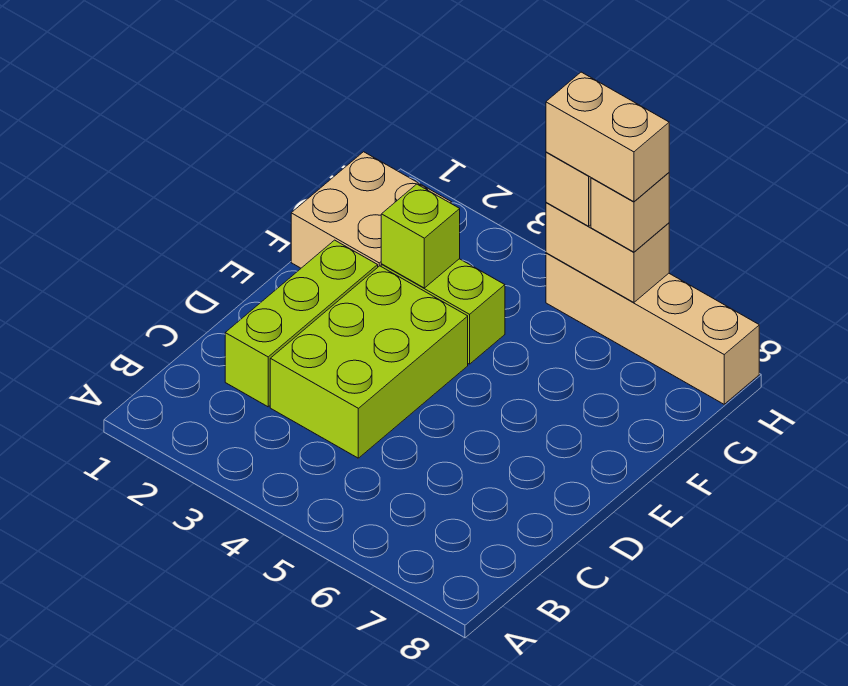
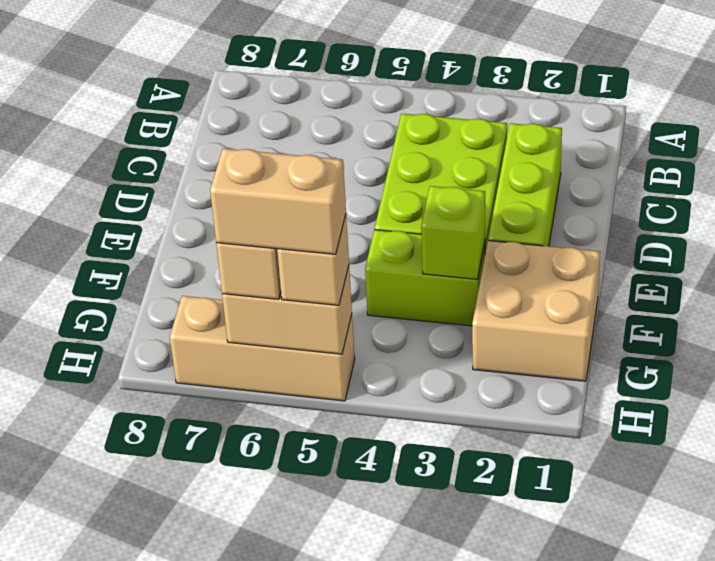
tan 1x4 brick [546,253,759,404] -> tan 1x3 brick [170,296,355,401]

